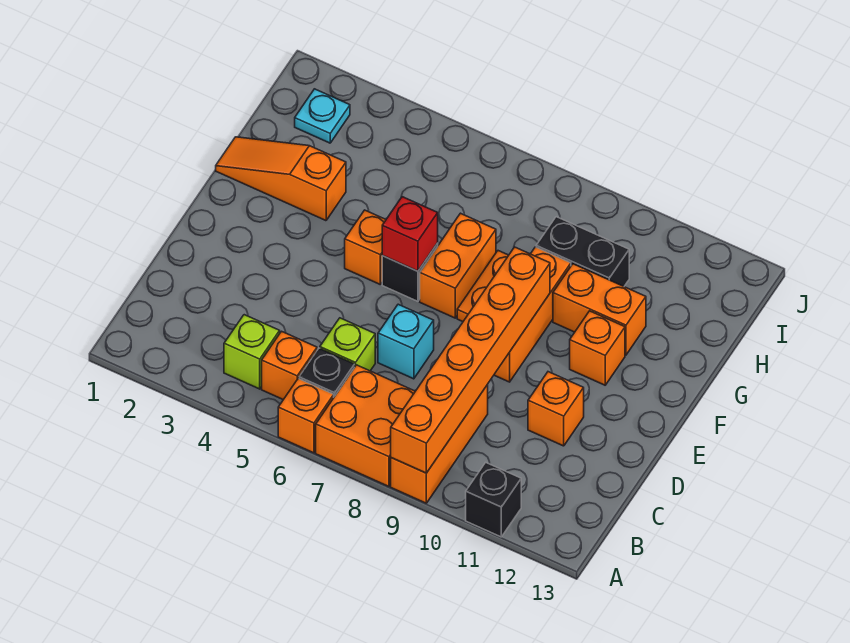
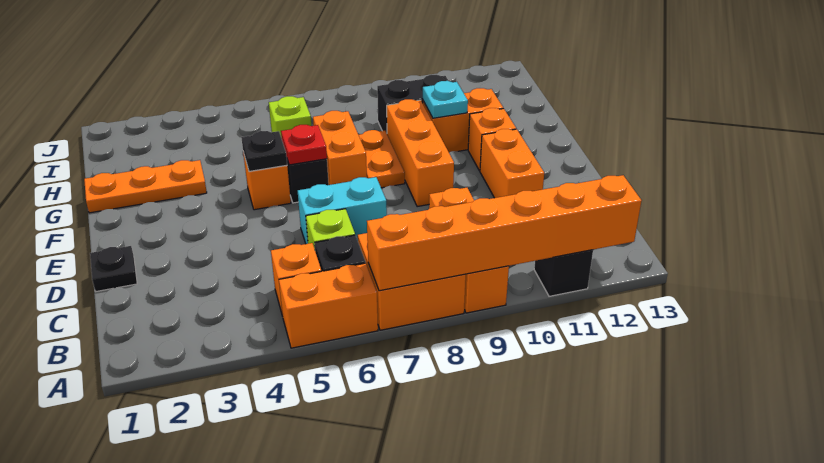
orange 1x1 brick [278,378,334,453] -> orange 1x2 brick [279,263,378,348]
orange 1x6 brick [391,247,550,473] -> orange 1x6 brick turned to [367,175,642,291]
lime 1x1 brick [224,315,280,389] -> lime 1x1 brick moved to [269,96,311,138]
none -> black 1x1 plate [90,246,137,291]
cyan 1x1 brick [378,304,434,379] -> cyan 1x2 brick [298,177,387,244]
orange 1x1 brick [528,372,584,446] -> orange 1x2 brick [480,129,544,198]
none -> black 1x1 plate [241,131,287,171]
red 1x1 brick [382,197,438,271] -> red 1x1 plate [281,125,327,165]
orange 1x3 slope [216,137,346,221] -> orange 1x3 plate [84,160,207,213]
cyan 1x1 plate [295,89,350,143] -> cyan 1x1 plate moved to [423,81,468,118]

